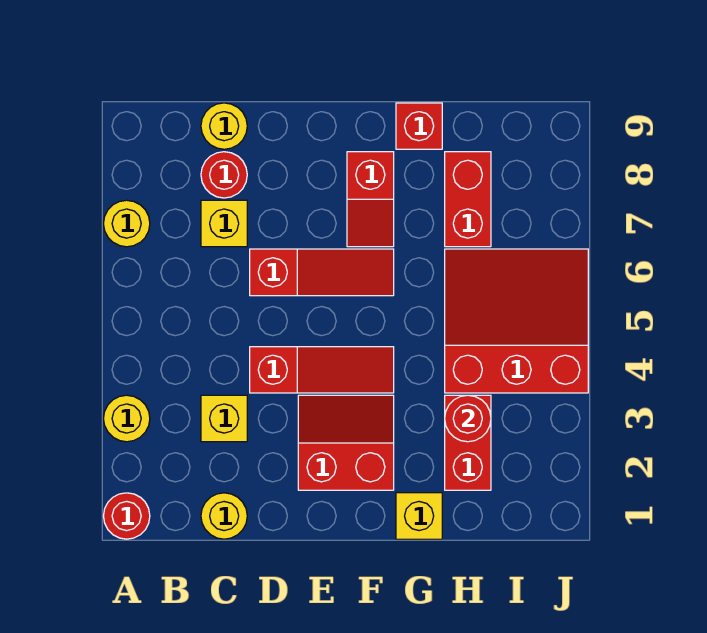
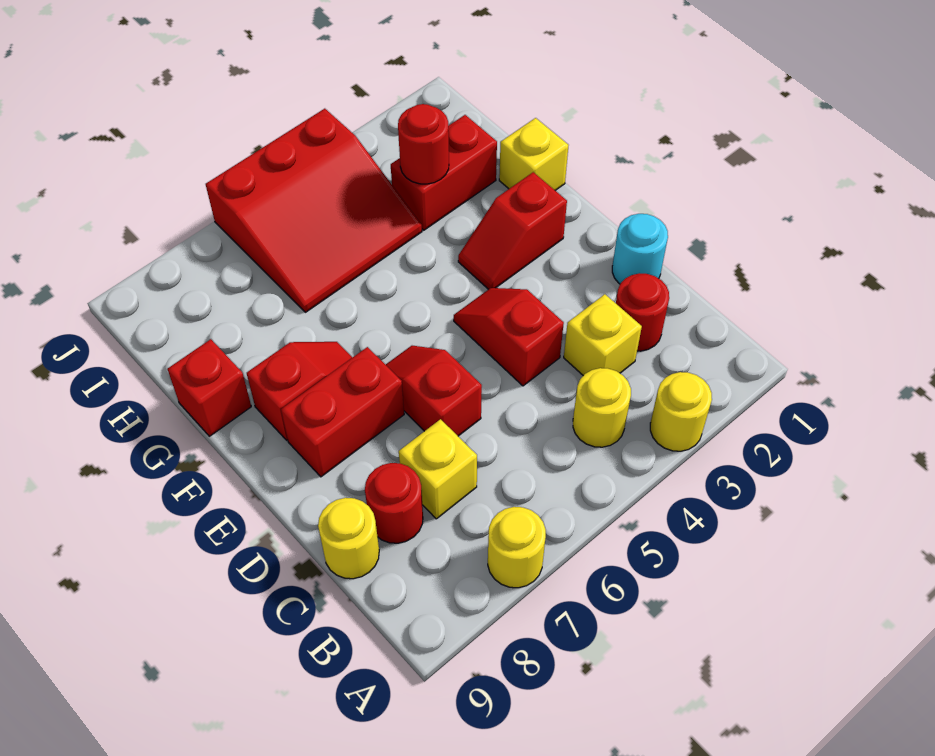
red 1x1 round brick [104,493,150,539] -> red 1x1 round brick moved to [616,273,669,351]
yellow 1x1 round brick [201,493,247,539] -> yellow 1x1 round brick moved to [573,368,631,447]
none -> cyan 1x1 round brick [612,214,668,284]
red 1x3 slope [250,347,394,393] -> red 1x2 slope [454,288,564,386]
red 1x3 slope [250,249,394,296] -> red 1x2 slope [386,346,482,436]
red 2x2 slope [298,395,394,490] -> red 1x2 slope [458,172,567,289]
red 3x3 slope [445,249,588,393] -> red 3x3 slope turned to [206,109,422,312]
red 1x2 brick [445,152,491,247] -> red 1x2 brick moved to [281,347,404,477]

